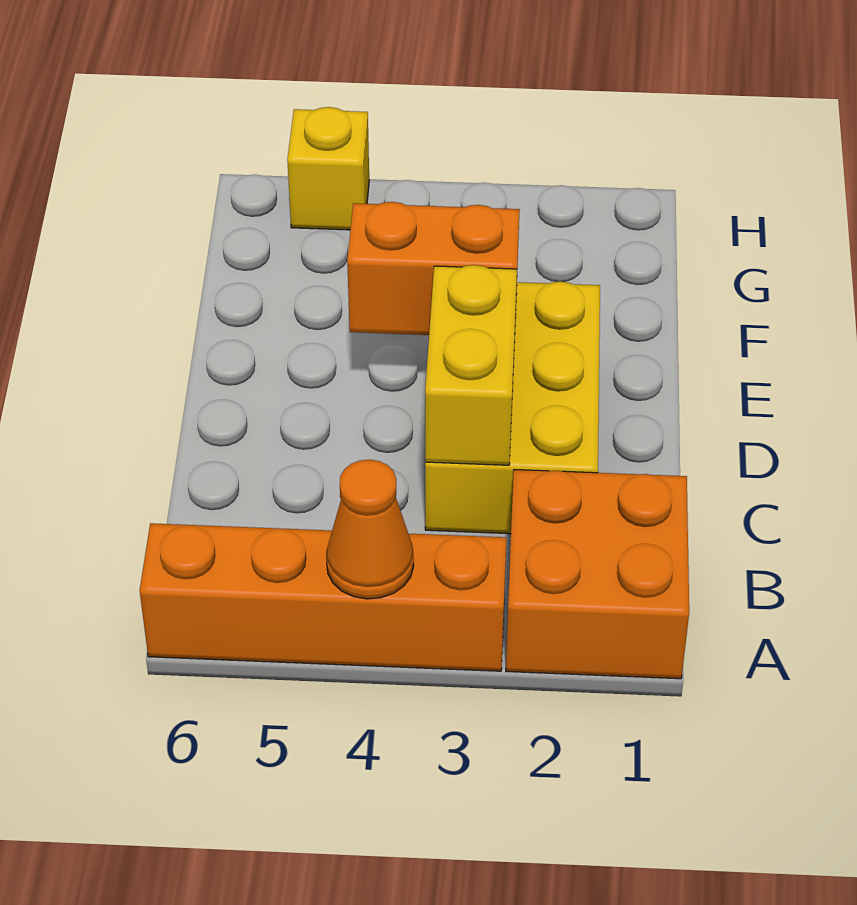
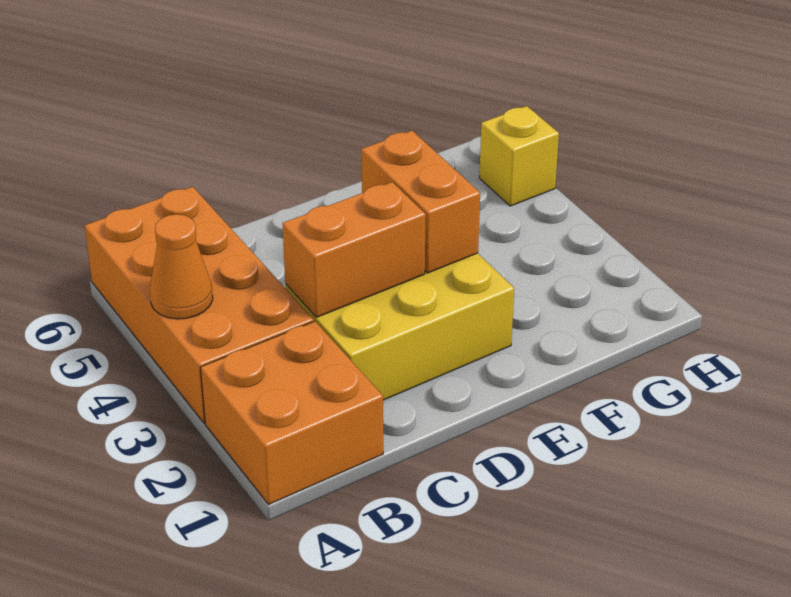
orange 1x4 brick [140,523,506,671] -> orange 2x4 brick [85,187,314,423]
yellow 1x2 brick [425,265,517,465] -> orange 1x2 brick [282,182,426,317]

